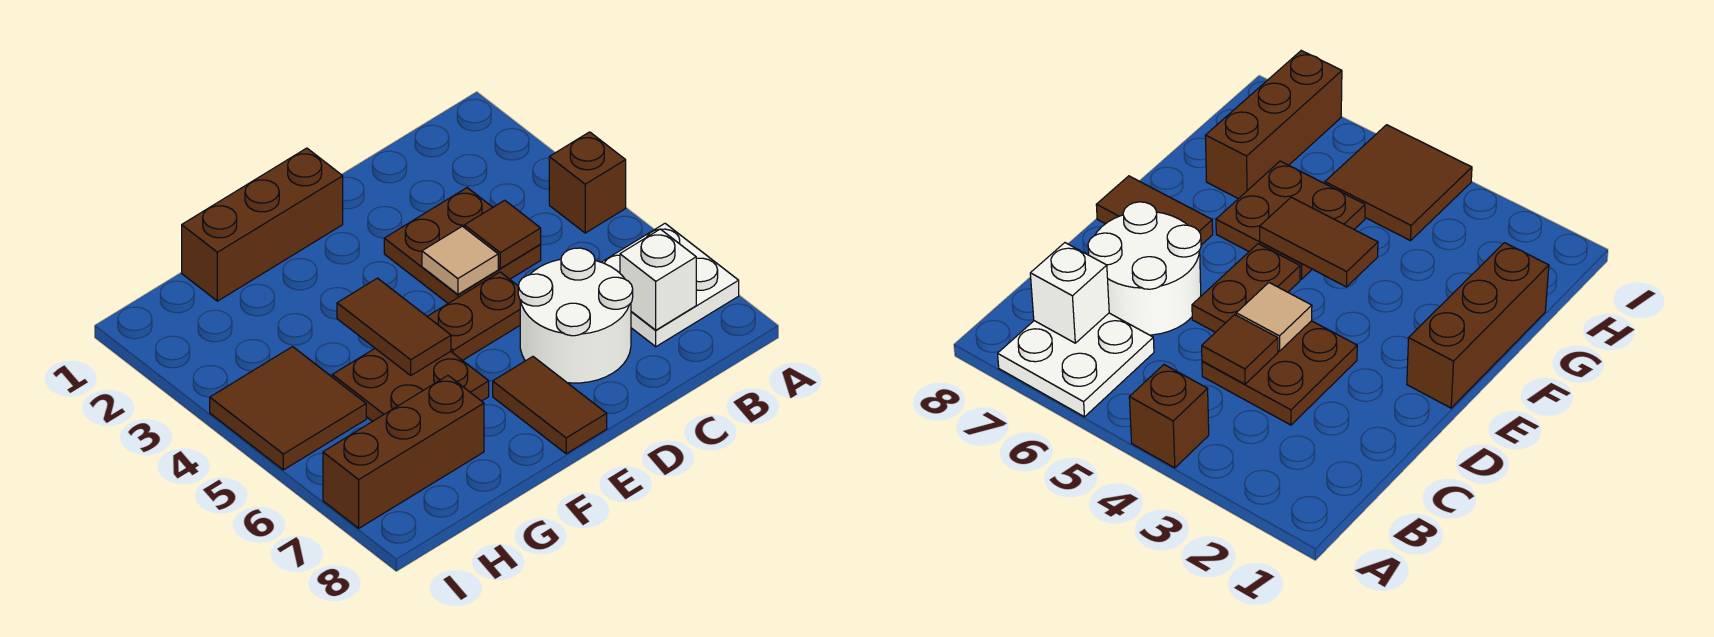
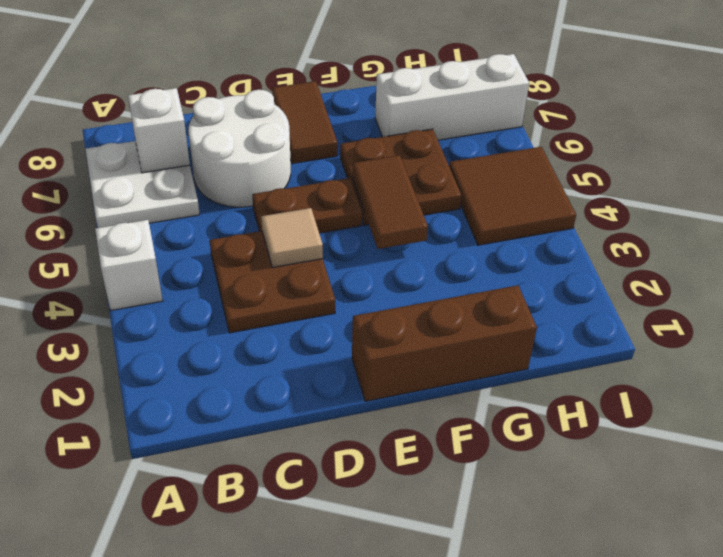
brown 1x1 brick [549,132,626,233] -> white 1x1 brick [95,220,163,310]
brown 1x1 tile [464,200,541,268] -> none
brown 1x3 brick [323,376,484,528] -> white 1x3 brick [375,54,529,140]

